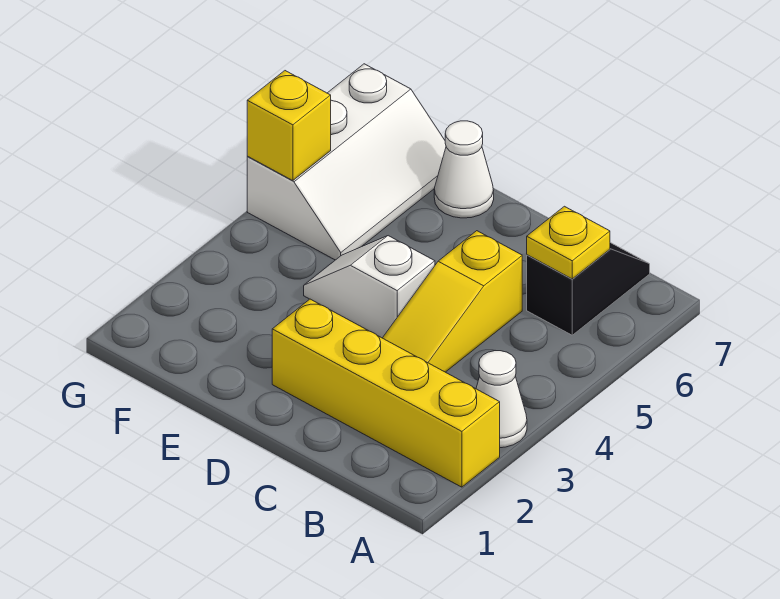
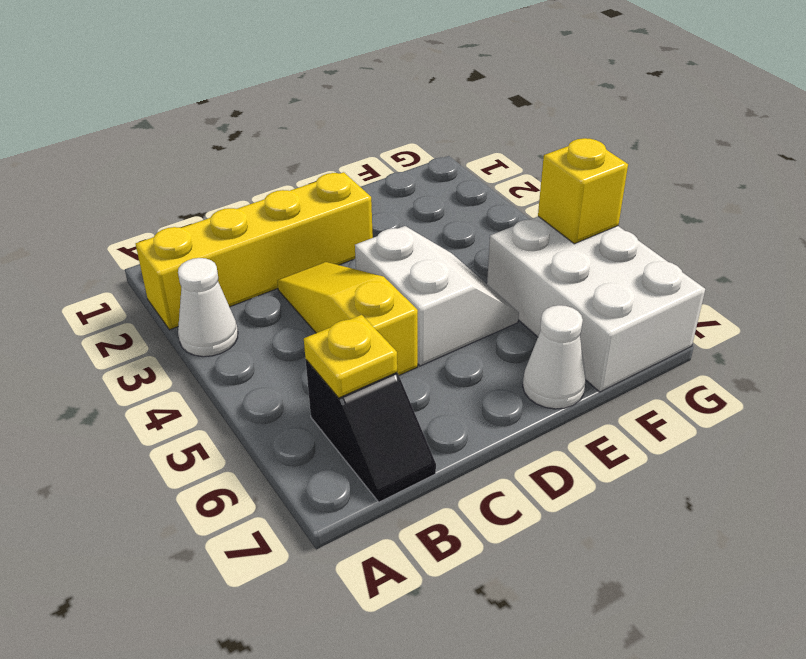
white 1x2 slope [304,236,435,338] -> white 2x2 slope [355,226,519,366]
white 2x3 slope [247,64,446,260] -> white 2x3 brick [487,216,705,392]

